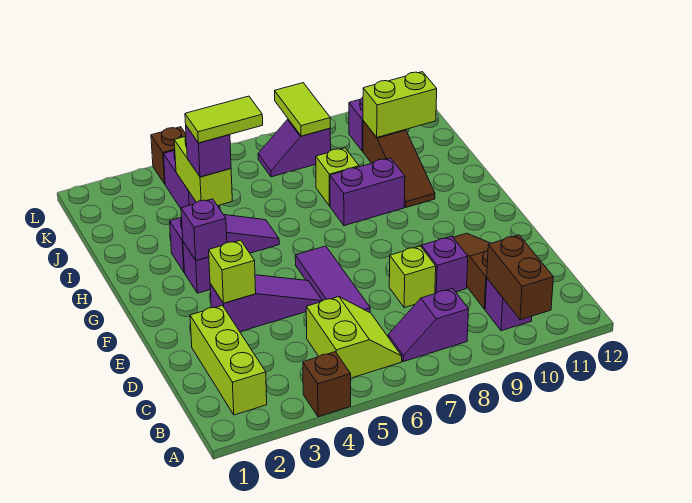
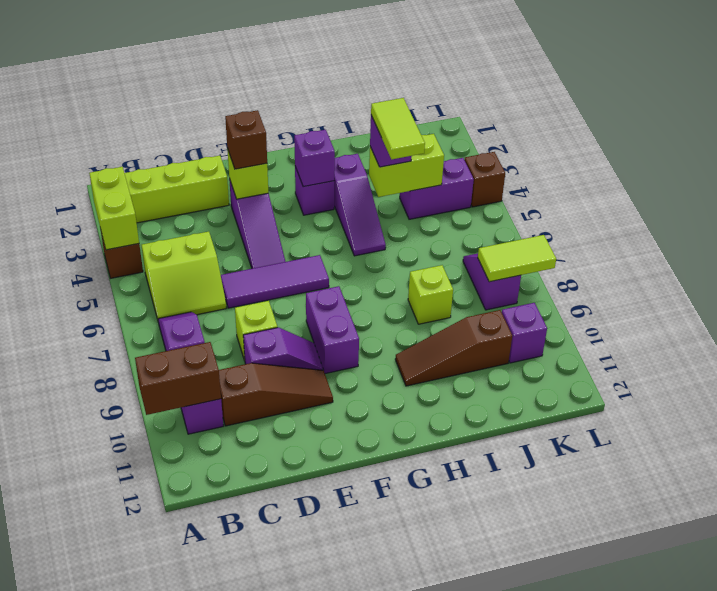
none -> brown 1x1 brick [225,110,267,169]
purple 1x2 brick [330,158,405,226] -> purple 1x2 brick moved to [306,286,359,374]
lime 1x2 brick [363,72,437,137] -> lime 1x2 brick moved to [89,167,139,250]

